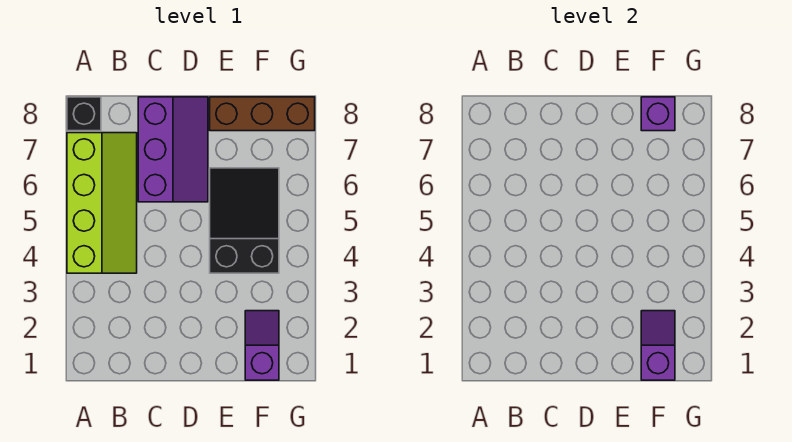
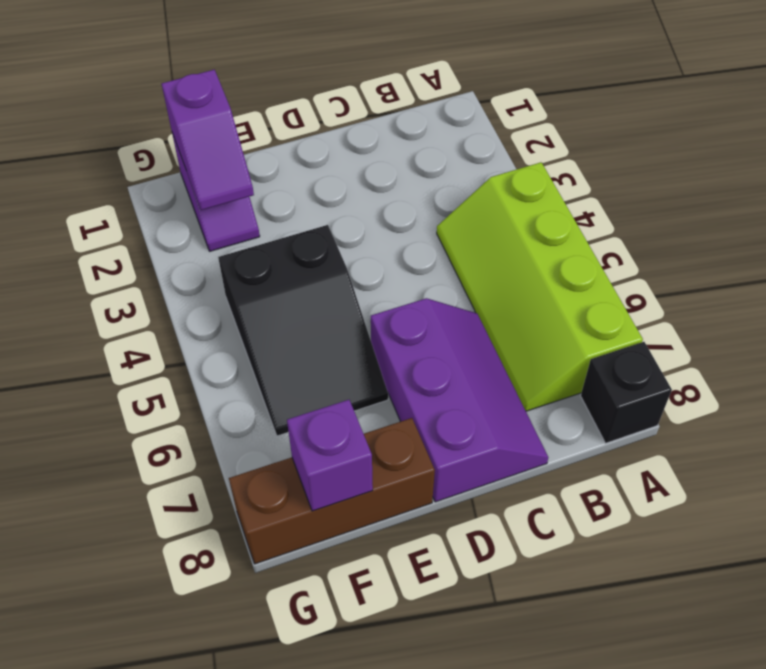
purple 2x3 slope [138,97,208,202] -> purple 2x3 slope turned to [371,298,548,502]

